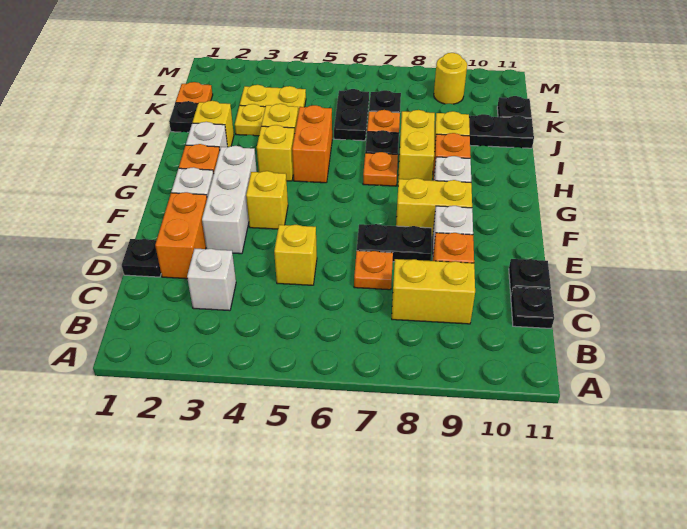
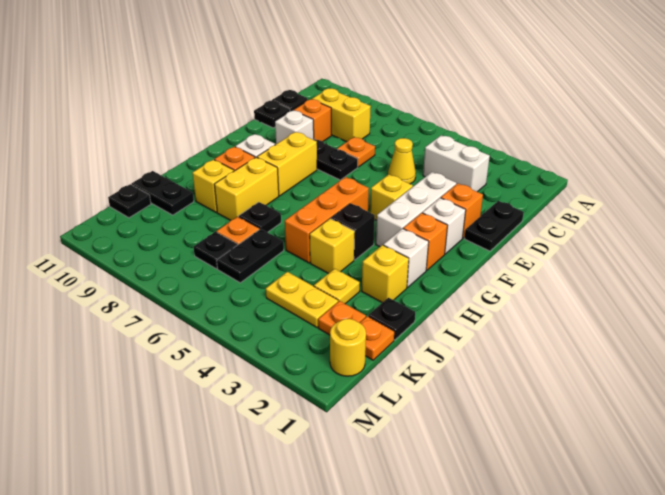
white 1x1 brick [187,249,236,311] -> white 1x2 brick [423,135,490,192]
black 1x1 plate [122,239,161,277] -> black 1x2 plate [464,201,524,251]
orange 1x2 brick [155,192,207,279] -> orange 1x1 brick [441,183,483,238]
yellow 1x1 brick [274,225,317,285] -> yellow 1x1 cone [388,138,416,184]
yellow 1x2 brick [396,178,472,237] -> yellow 1x2 brick turned to [257,132,317,196]
yellow 1x1 brick [257,125,295,181] -> black 1x1 brick [331,203,375,260]
orange 1x2 brick [292,105,332,183] -> orange 1x3 brick [285,177,369,263]
orange 1x1 plate [363,152,398,186] -> orange 1x1 plate moved to [318,301,366,335]
yellow 1x1 round brick [434,53,467,104] -> yellow 1x1 round brick moved to [330,319,366,376]

